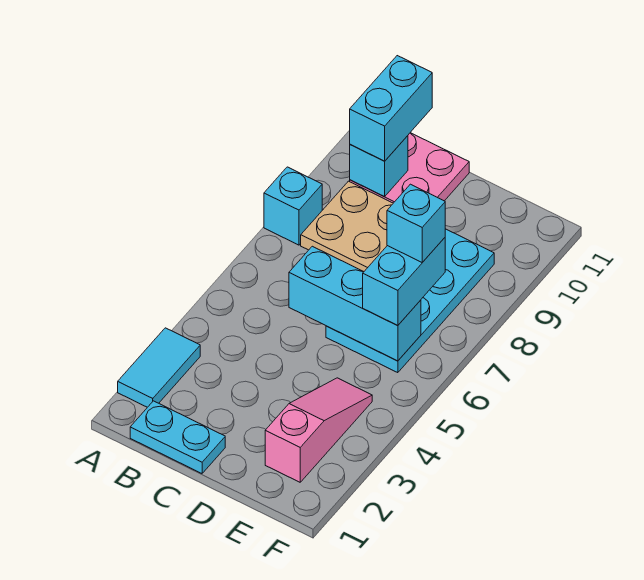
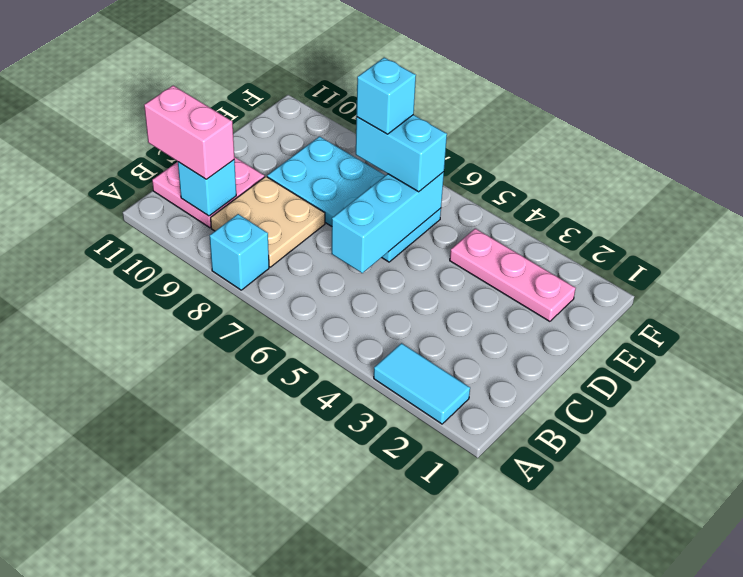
cyan 1x2 plate [130,401,225,473] -> none
cyan 1x2 brick [350,56,432,161] -> pink 1x2 brick [144,86,234,179]
pink 1x3 slope [265,378,372,482] -> pink 1x3 plate [450,228,576,321]

